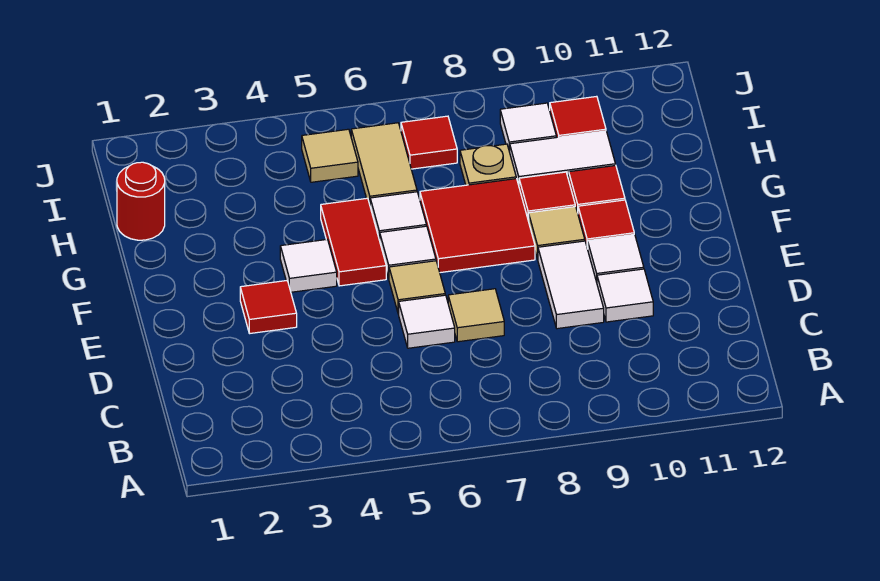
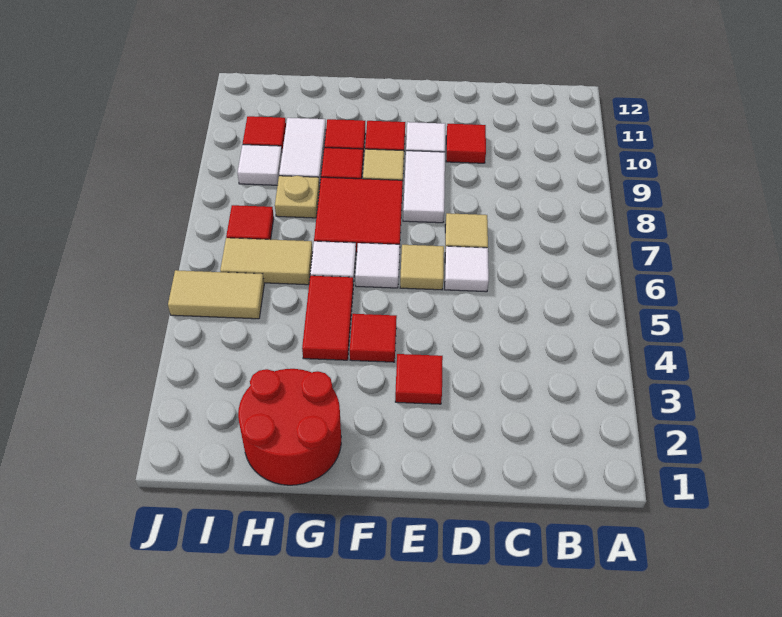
white 1x2 tile [538,241,604,329] -> white 1x2 tile turned to [403,151,445,223]
white 1x1 tile [597,269,653,322] -> red 1x1 tile [446,124,486,163]
white 1x1 tile [280,239,337,292] -> red 1x1 tile [350,314,397,362]
red 1x2 tile [321,198,386,286] -> red 1x2 tile turned to [302,276,353,360]
red 1x1 round brick [117,162,165,240] -> red 2x2 round brick [238,369,341,485]
tan 1x1 tile [302,129,358,182] -> tan 1x2 tile [168,270,264,319]

